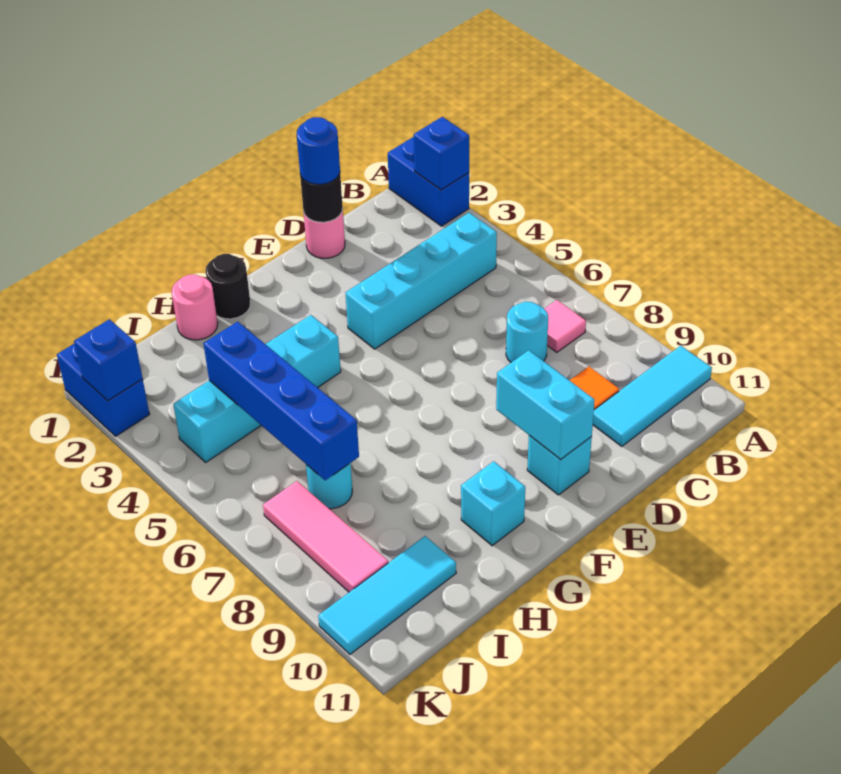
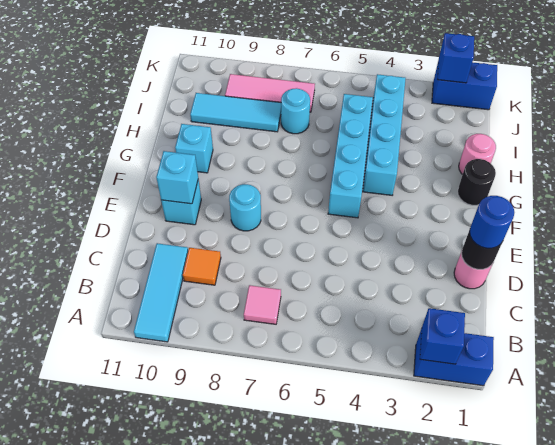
cyan 1x4 brick [345,213,497,349] -> cyan 1x4 brick moved to [328,94,373,218]
cyan 1x1 round brick [506,302,548,362] -> cyan 1x1 round brick moved to [229,184,261,231]
cyan 1x2 brick [496,350,595,460] -> cyan 1x1 brick [156,151,198,204]
blue 1x4 brick [203,322,359,480] -> none
cyan 1x3 tile [318,536,456,654] -> cyan 1x3 tile turned to [190,93,281,132]

